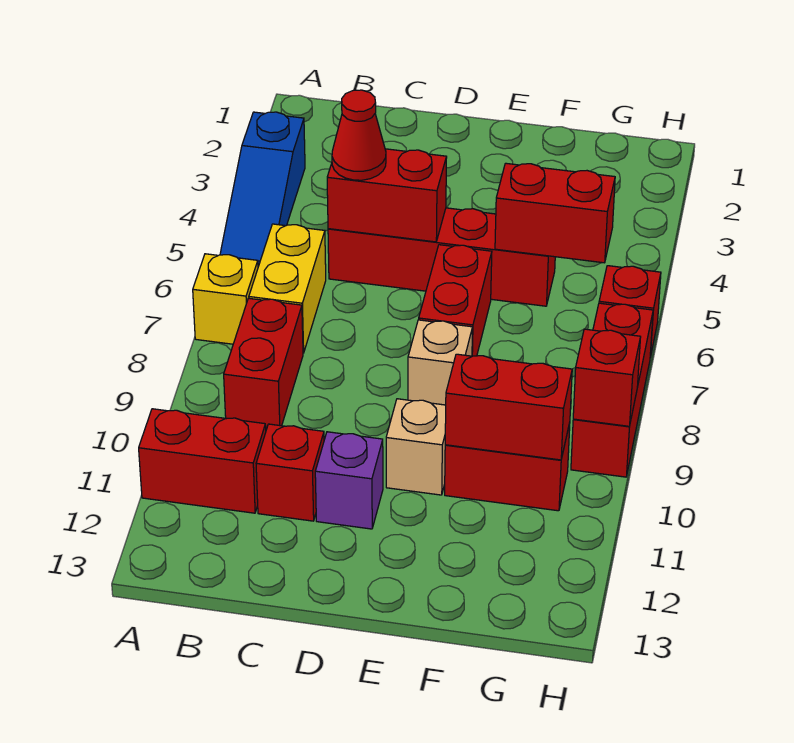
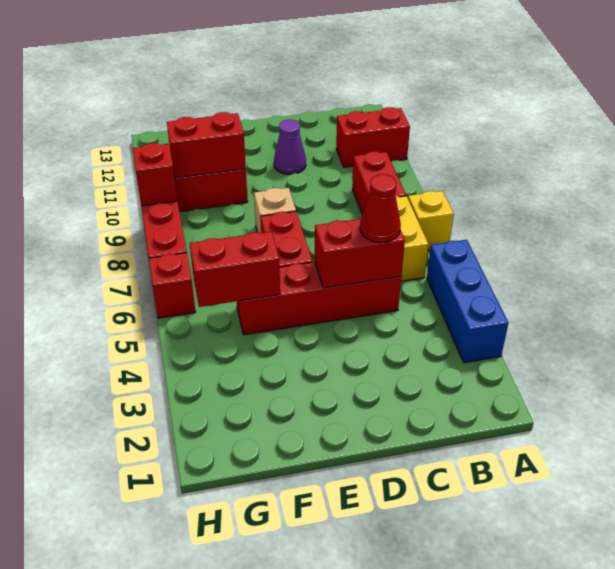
blue 1x3 slope [220,112,305,267] -> blue 1x3 brick [427,240,508,363]
red 1x1 brick [256,424,324,521] -> none
purple 1x1 brick [315,432,383,529] -> purple 1x1 cone [274,120,306,174]
tan 1x1 brick [386,399,446,495] -> none

